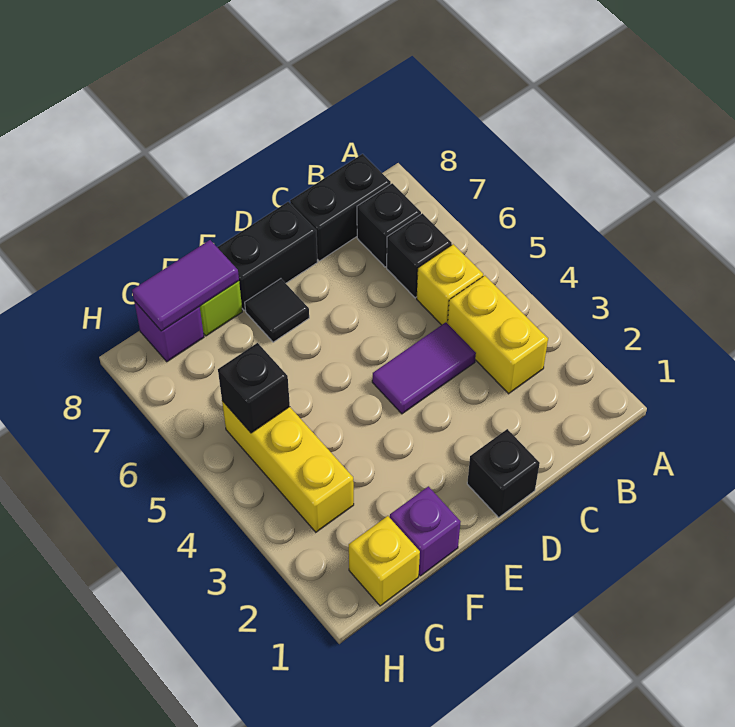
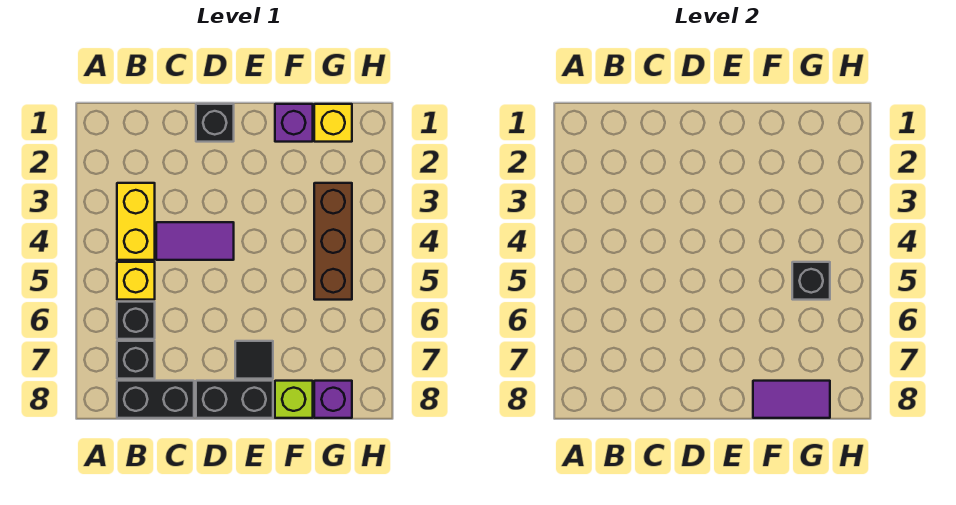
yellow 1x3 brick [222,401,354,532] -> brown 1x3 brick [314,183,352,300]

